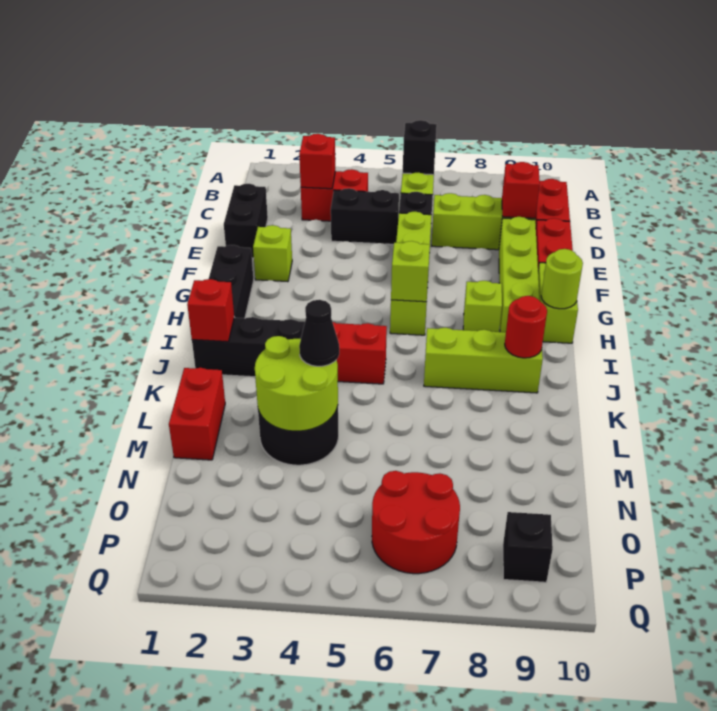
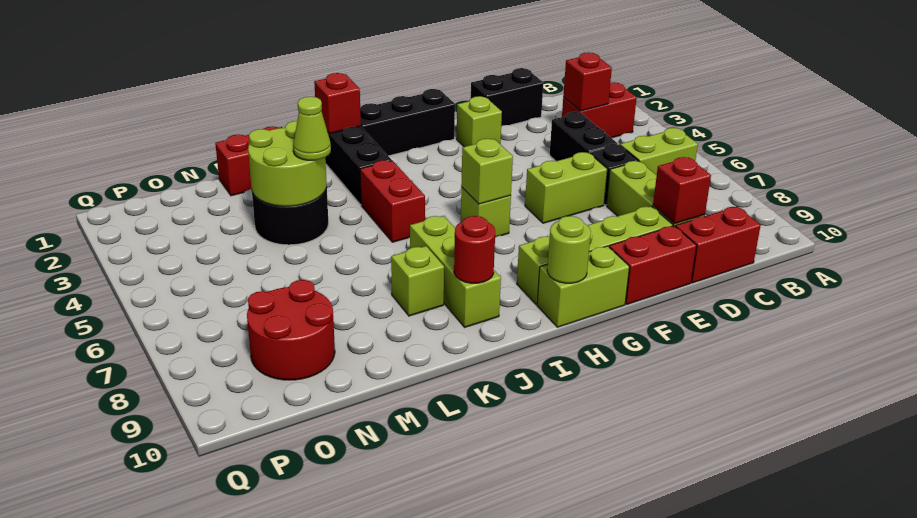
black 1x1 brick [403,120,437,175] -> none
red 1x2 brick [301,169,368,221] -> red 1x2 brick turned to [562,82,637,138]
lime 1x1 brick [463,281,502,332] -> lime 1x1 brick moved to [391,246,444,316]
black 1x1 cone [299,300,339,366] -> lime 1x1 cone [293,97,331,160]
red 2x2 round brick [372,471,460,574] -> red 2x2 round brick moved to [247,280,335,380]
black 1x1 brick [503,512,553,582] -> none

